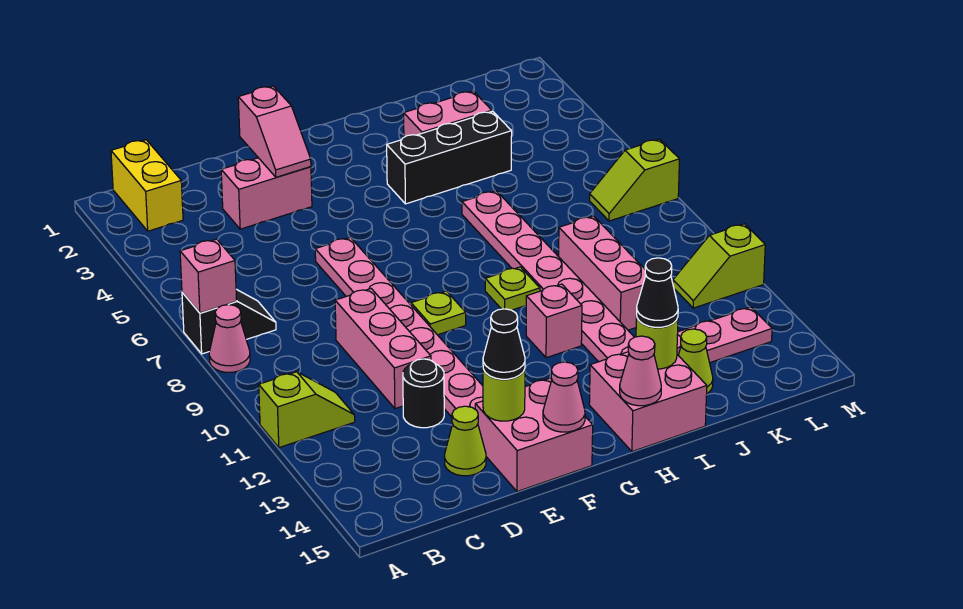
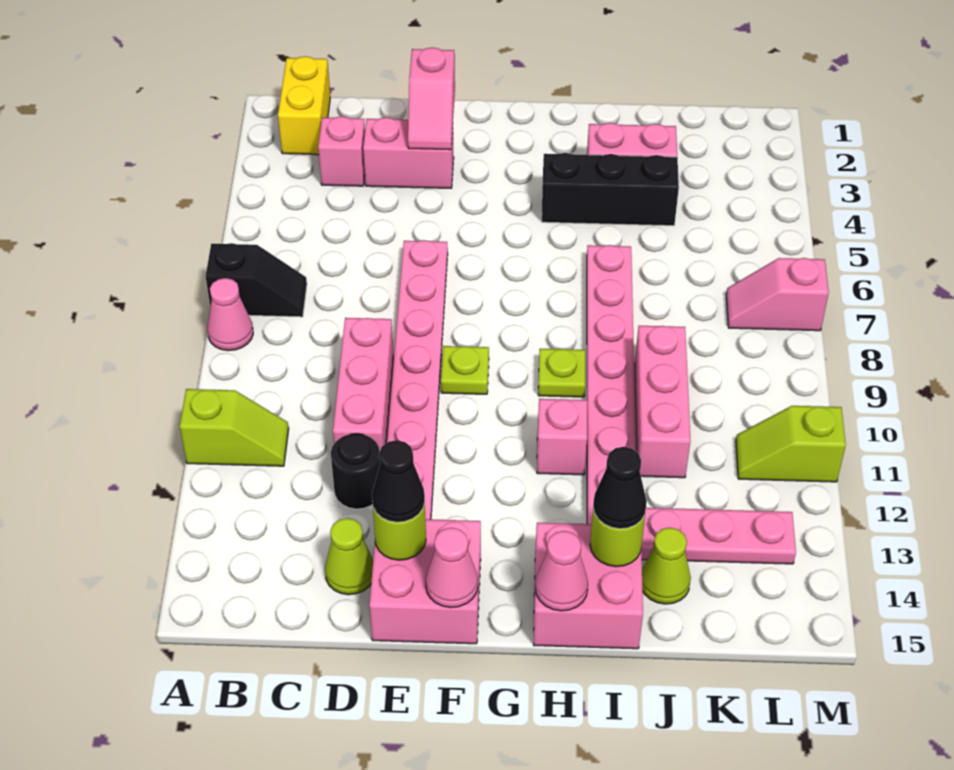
pink 1x1 brick [180,239,237,313] -> pink 1x1 brick moved to [318,116,365,186]
lime 1x2 slope [590,139,680,221] -> pink 1x2 slope [726,258,829,331]

